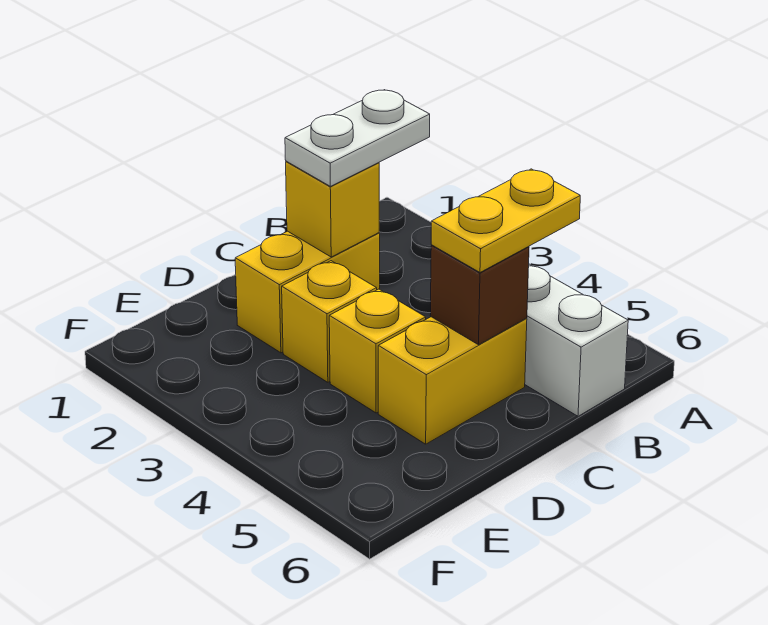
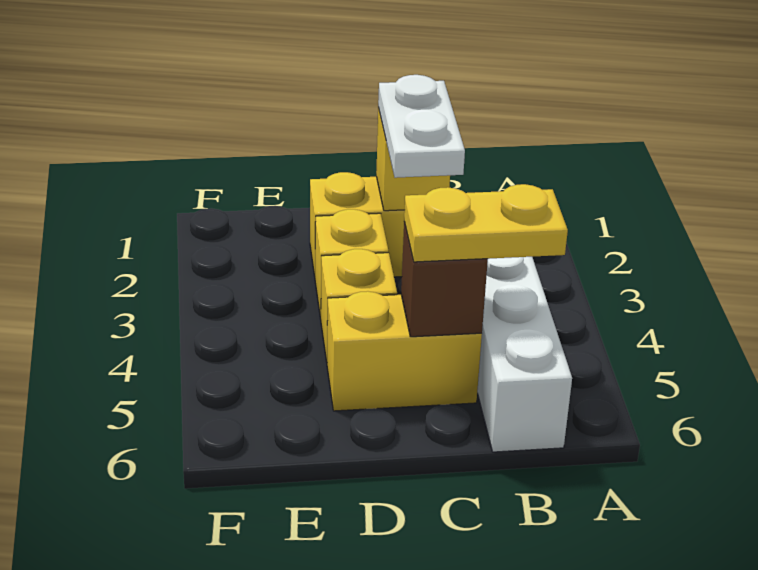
white 1x2 plate [285,90,430,186] -> white 1x2 plate turned to [378,75,465,178]

